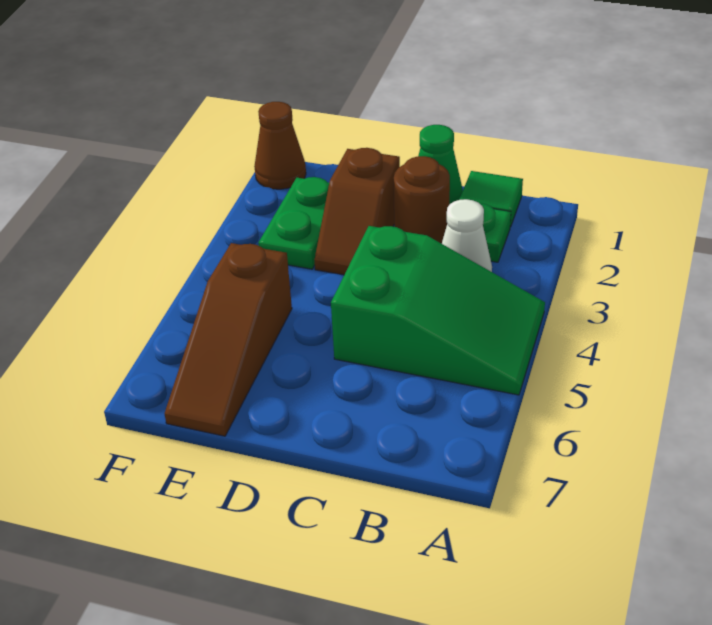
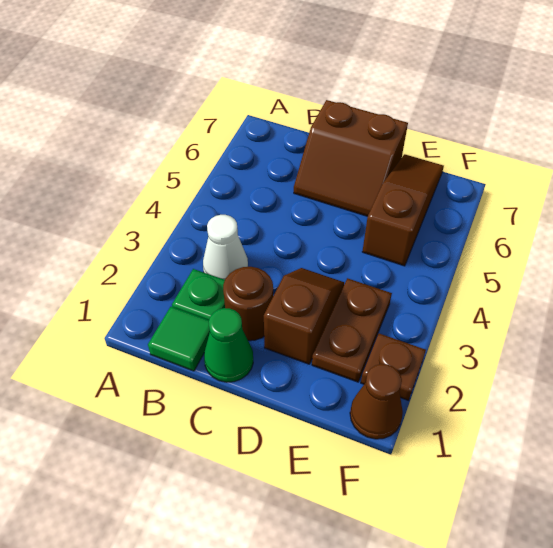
green 2x3 slope [331,226,545,395] -> none
none -> brown 2x2 slope [294,100,408,216]
green 1x2 plate [258,177,329,269] -> brown 1x2 plate [312,278,392,382]
none -> brown 1x1 plate [361,334,426,400]

